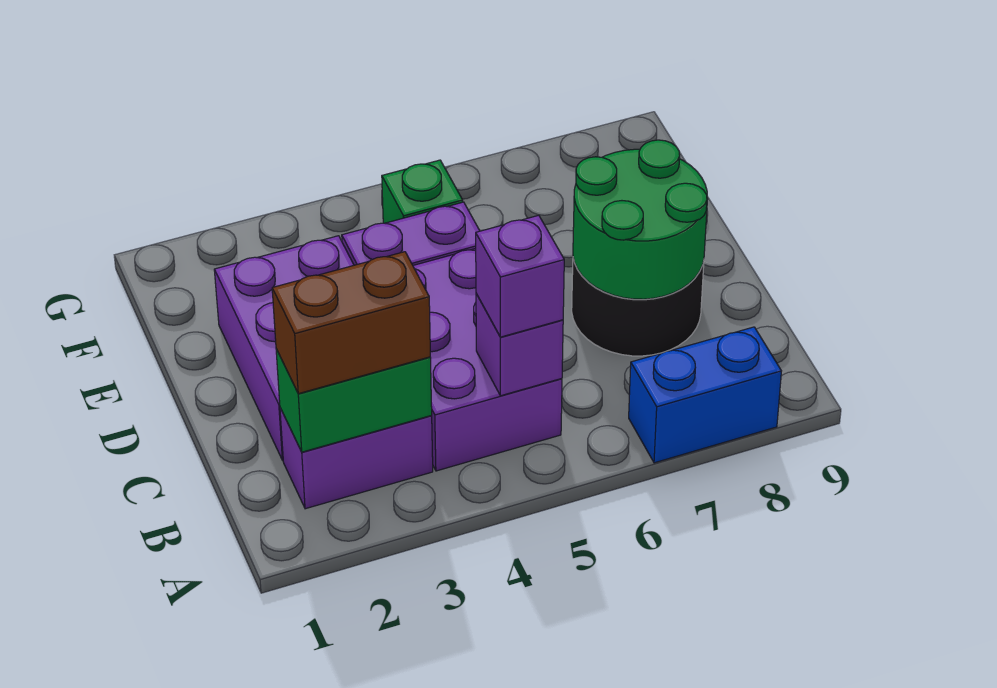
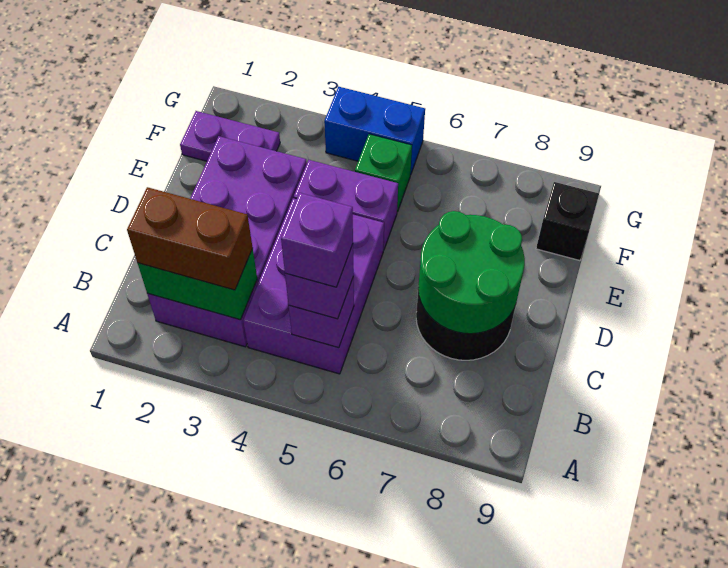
blue 1x2 brick [629,327,781,463] -> blue 1x2 brick moved to [324,87,425,175]
none -> purple 1x1 brick [281,193,353,287]
none -> purple 1x2 plate [180,111,280,161]
none -> black 1x1 brick [536,182,599,261]

